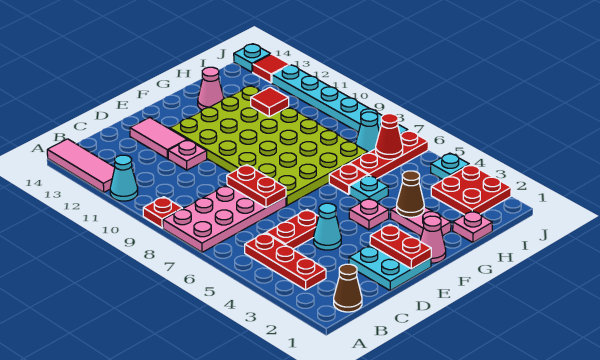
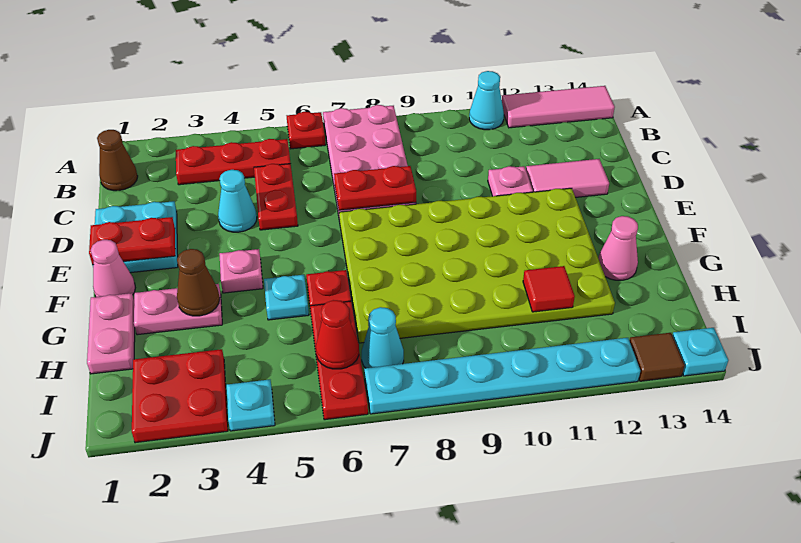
red 1x1 plate [143,197,182,228] -> red 1x1 plate moved to [287,112,325,149]
pink 1x1 plate [453,211,492,242] -> pink 1x2 plate [87,293,135,374]
red 1x1 tile [253,54,290,83] -> brown 1x1 tile [629,333,685,381]

